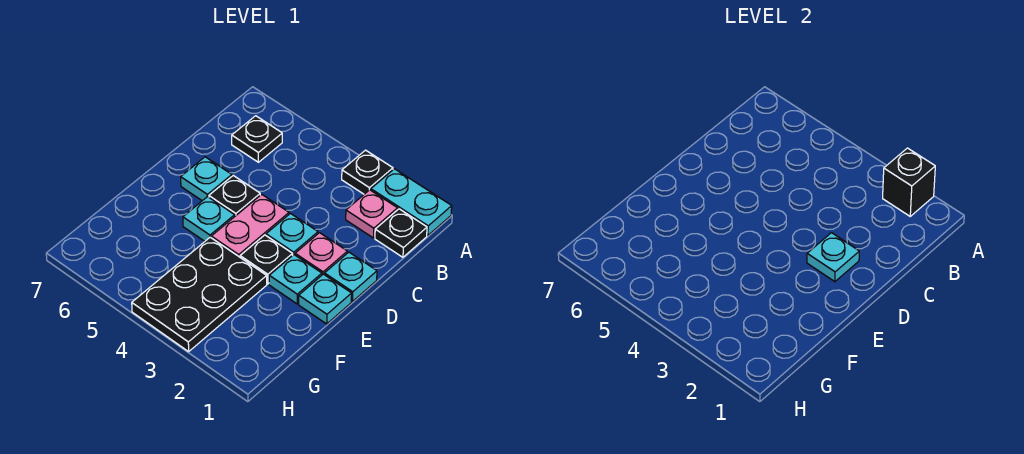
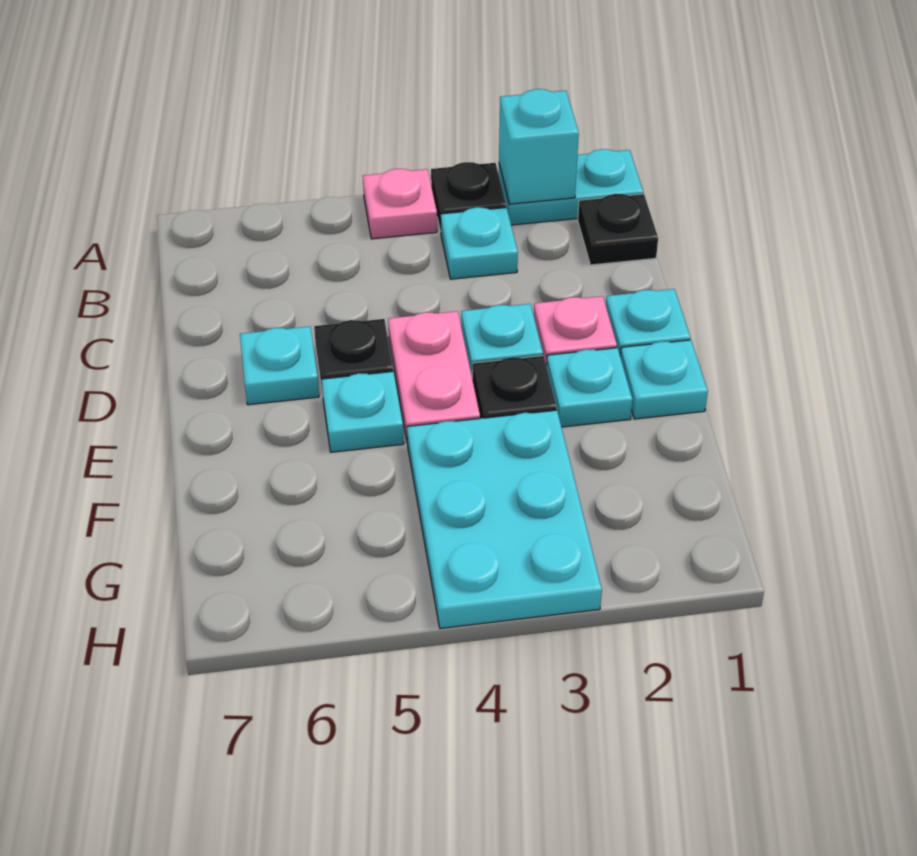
black 1x1 brick [883,148,935,216] -> cyan 1x1 brick [499,89,579,204]
pink 1x1 plate [346,190,398,238] -> pink 1x1 plate moved to [363,169,437,239]
black 1x1 plate [232,116,282,162] -> none
cyan 1x1 plate [807,233,859,282] -> cyan 1x1 plate moved to [441,207,518,279]
black 2x3 plate [132,237,267,352] -> cyan 2x3 plate [407,410,602,628]

